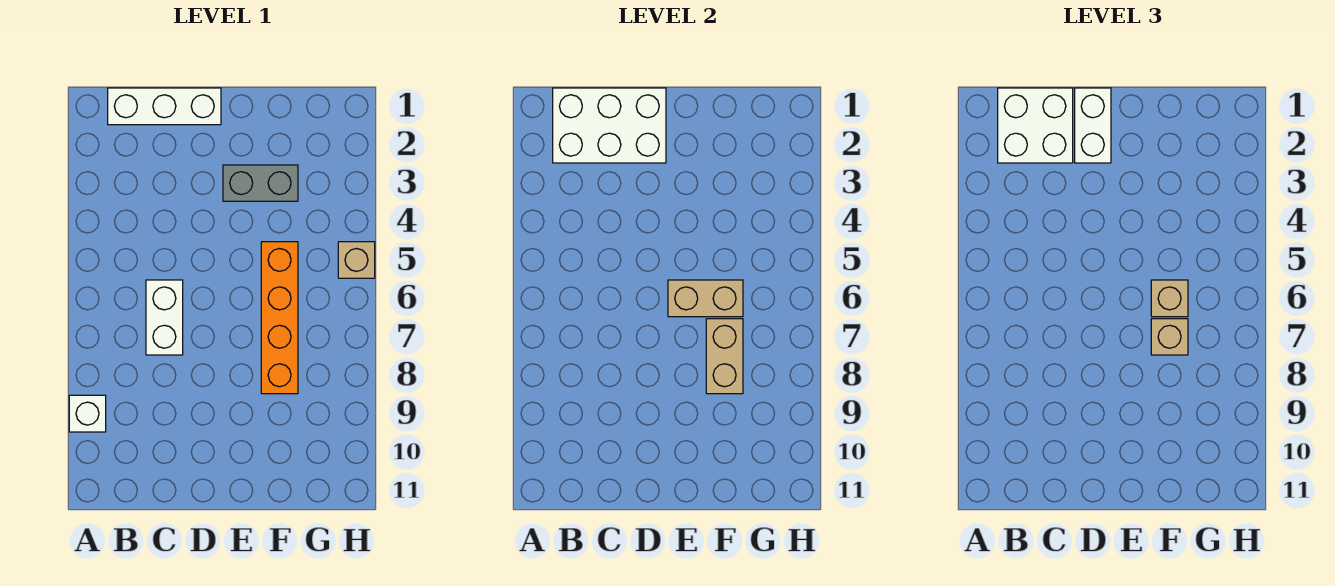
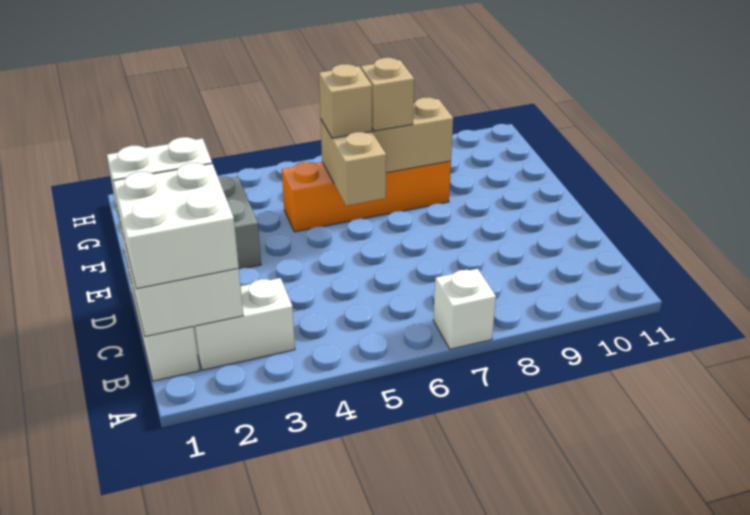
white 1x1 brick [69,395,106,432] -> white 1x1 brick moved to [433,269,496,349]
white 1x2 brick [146,280,183,355] -> white 1x2 brick moved to [194,278,295,370]
tan 1x1 brick [338,242,375,278] -> none

